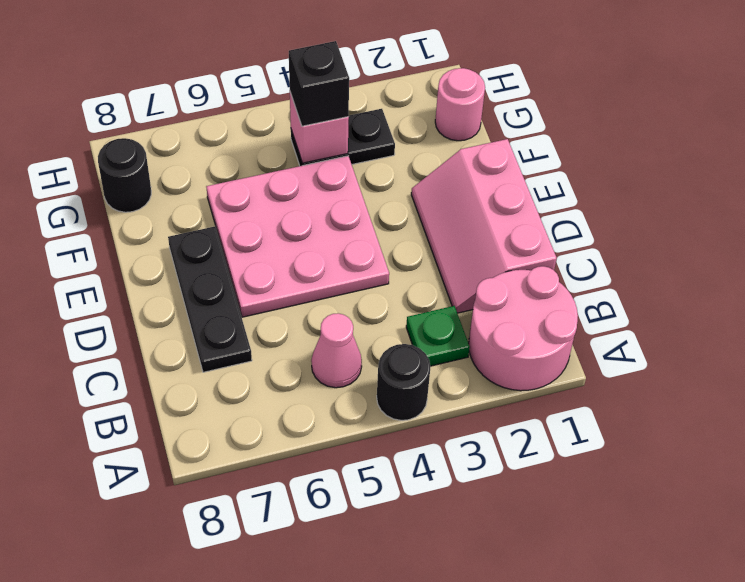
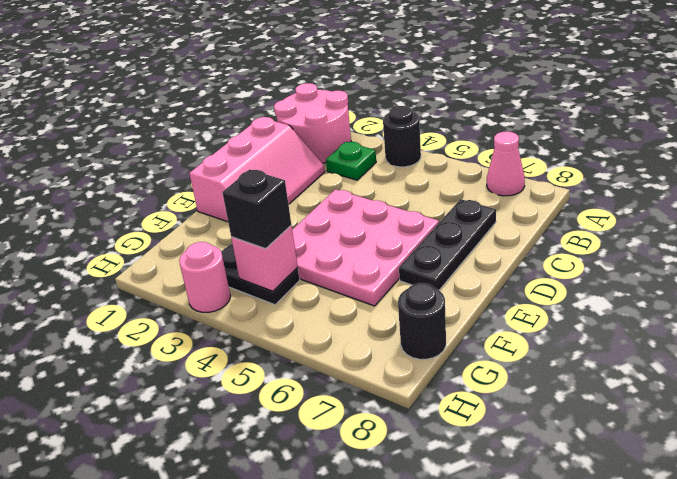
pink 1x1 cone [311,313,362,388] -> pink 1x1 cone moved to [487,131,525,196]
pink 1x1 round brick [435,68,485,141] -> pink 1x1 round brick moved to [179,242,230,312]

